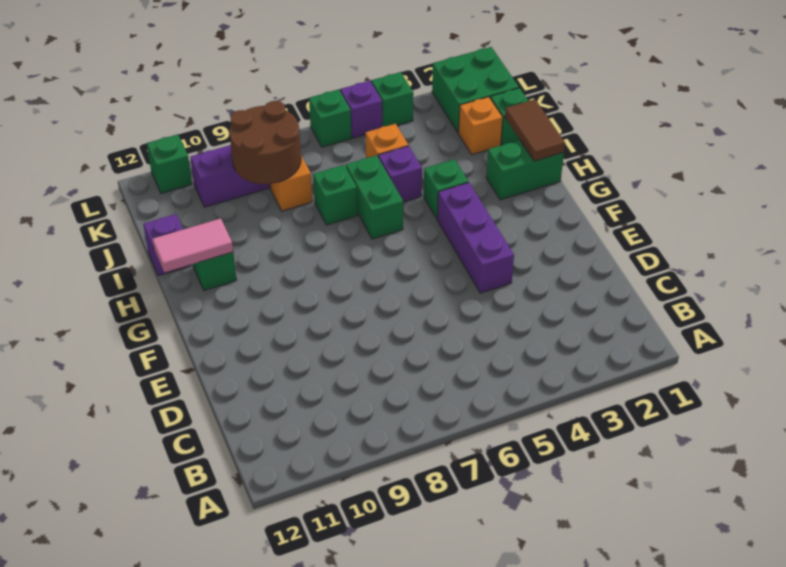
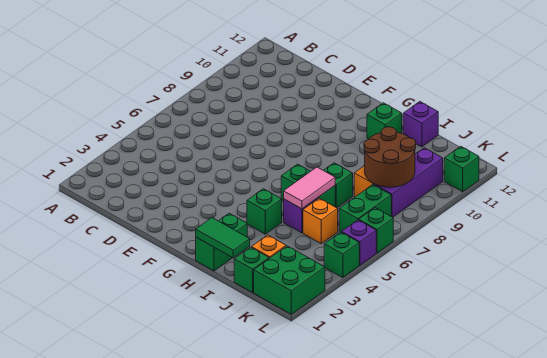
purple 1x3 brick [437,183,514,293] -> none
brown 1x2 tile [505,99,565,161] -> green 1x2 tile [196,218,250,258]
pink 1x2 tile [152,218,233,273] -> pink 1x2 tile moved to [284,167,335,209]
none -> green 1x2 brick [339,185,391,232]

